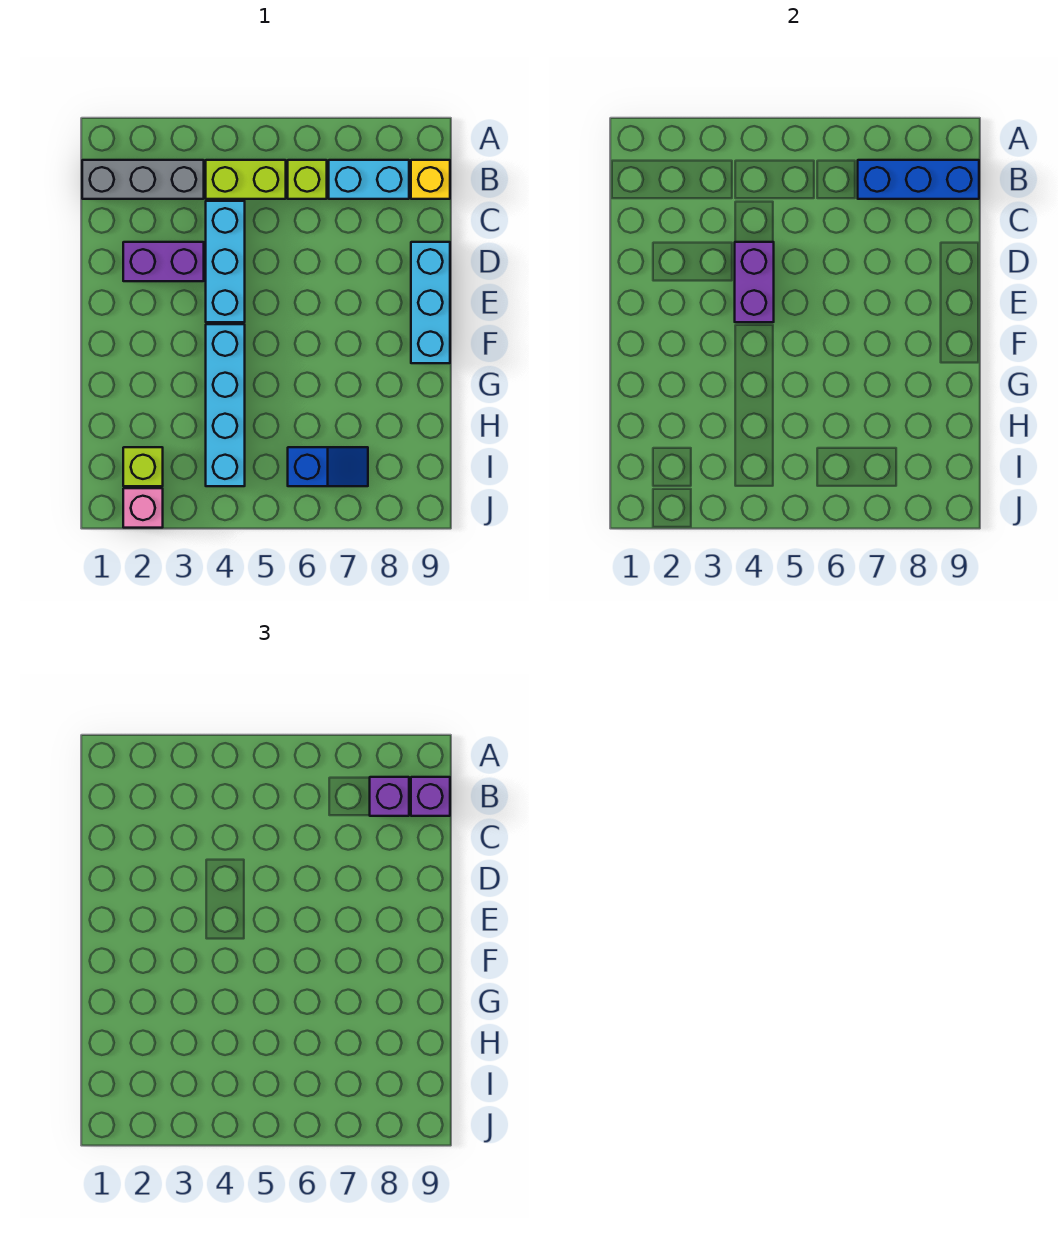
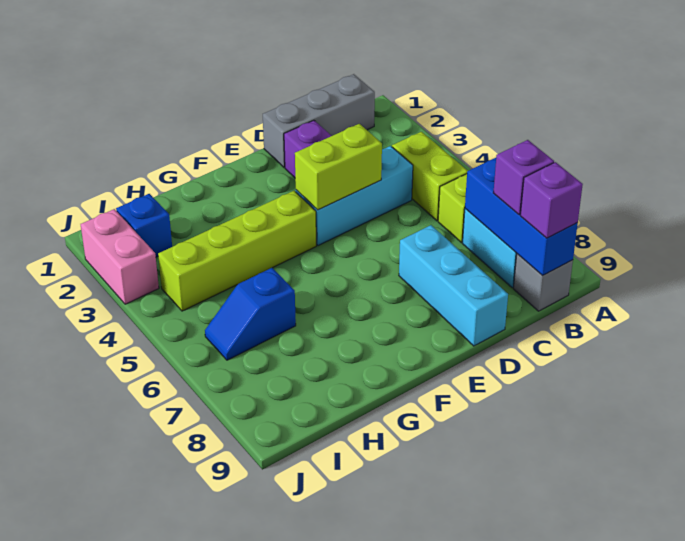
grey 1x3 brick [82,160,204,199] -> grey 1x3 brick turned to [263,74,375,167]
yellow 1x1 brick [411,160,450,199] -> grey 1x1 brick [513,254,573,311]
purple 1x2 brick [735,242,774,322] -> lime 1x2 brick [295,124,382,210]
cyan 1x3 brick [411,242,450,363] -> cyan 1x3 brick turned to [399,225,508,346]
cyan 1x4 brick [206,324,245,486] -> lime 1x4 brick [158,191,316,311]
lime 1x1 brick [123,447,163,486] -> blue 1x1 brick [116,194,172,257]
blue 1x2 slope [288,447,368,486] -> blue 1x2 slope turned to [205,268,296,360]
pink 1x1 brick [123,488,163,528] -> pink 1x2 brick [81,209,159,304]

